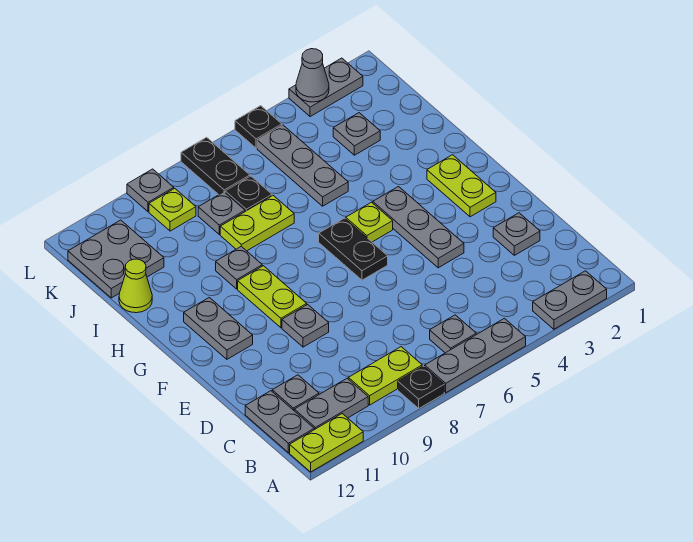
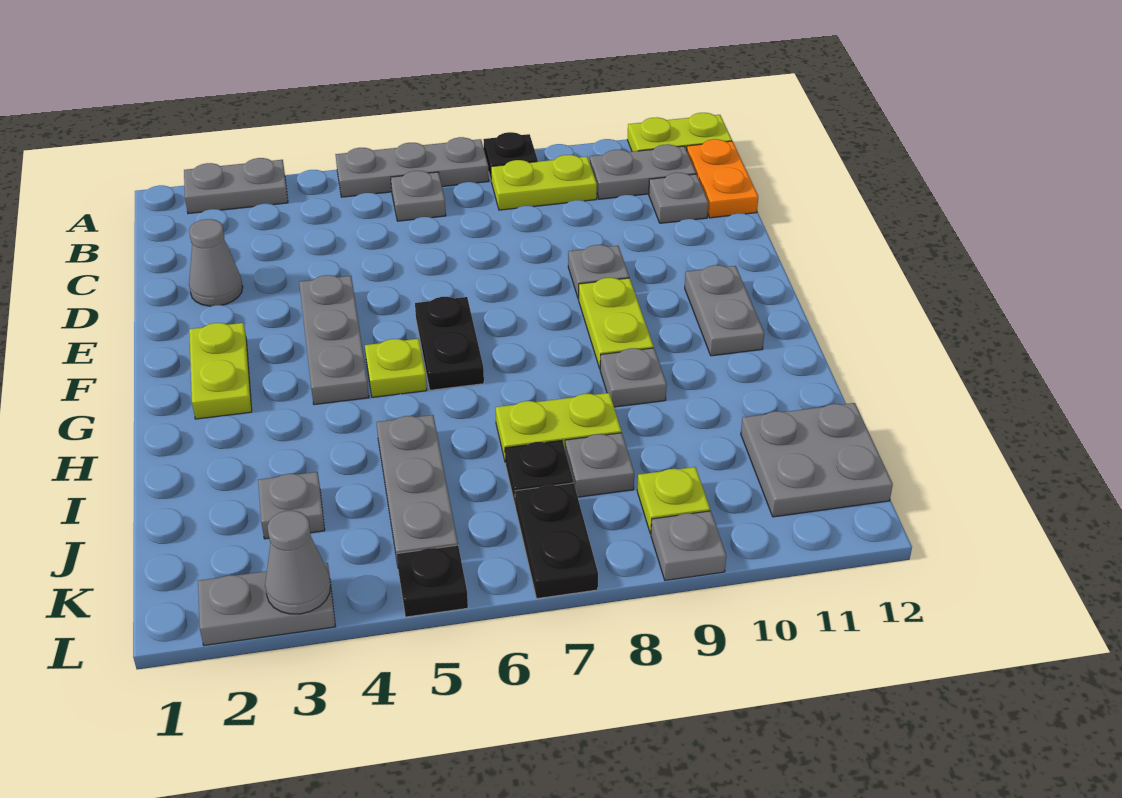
grey 1x2 plate [245,391,314,453] -> orange 1x2 plate [687,139,758,218]
grey 1x1 plate [493,213,540,255] -> grey 1x1 cone [189,219,243,306]
lime 1x1 cone [119,259,152,313] -> none

